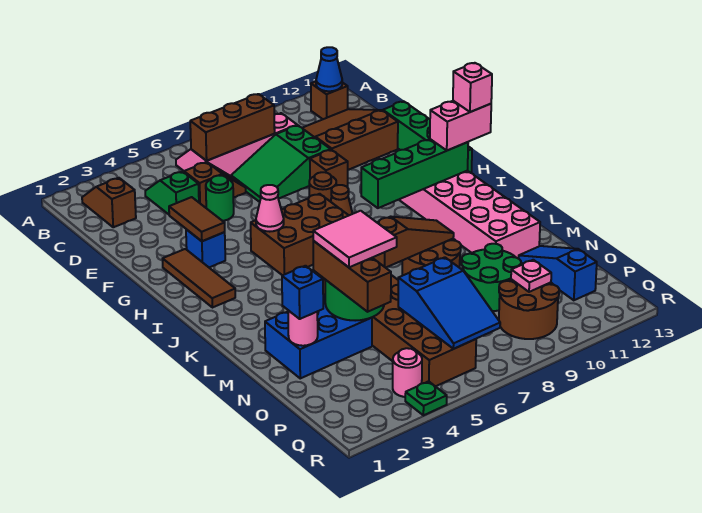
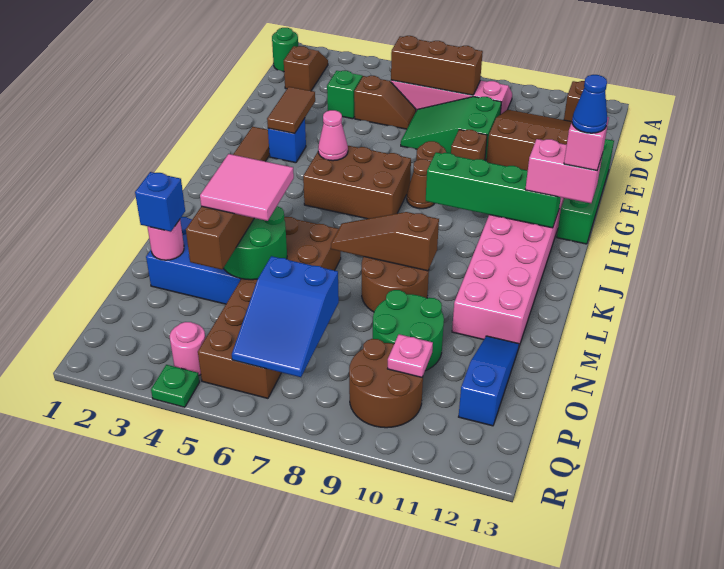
blue 1x1 cone [316,47,342,91] -> blue 1x1 cone moved to [572,75,607,133]
green 1x1 round brick [206,175,234,221] -> green 1x1 round brick moved to [272,28,298,72]
brown 1x3 slope [372,217,454,268] -> brown 1x3 slope turned to [331,212,439,271]

